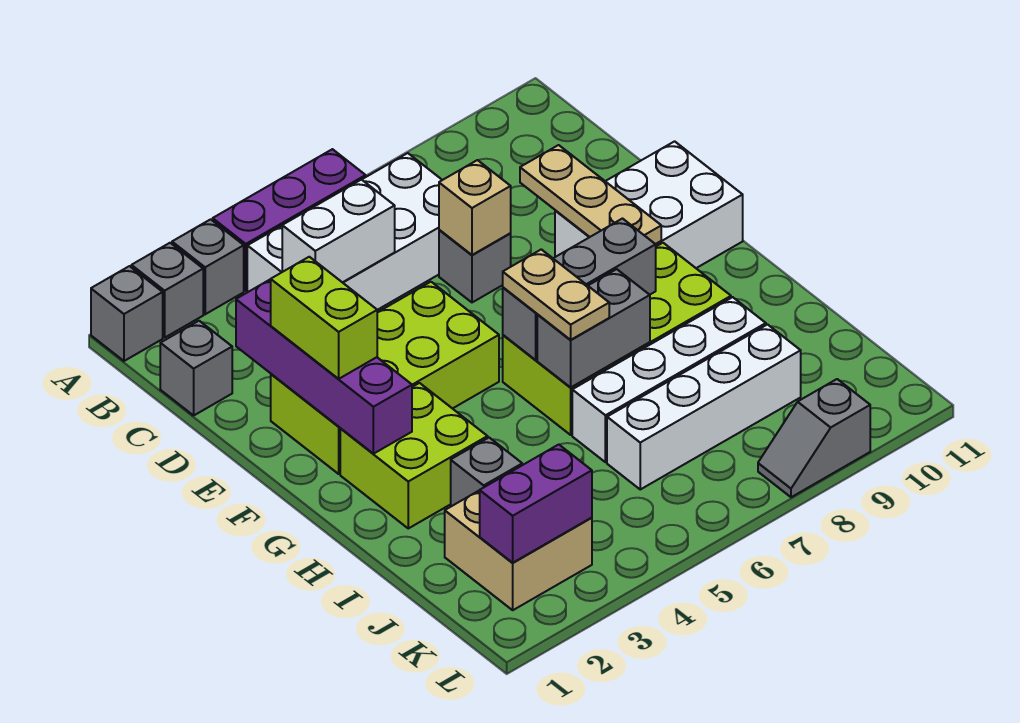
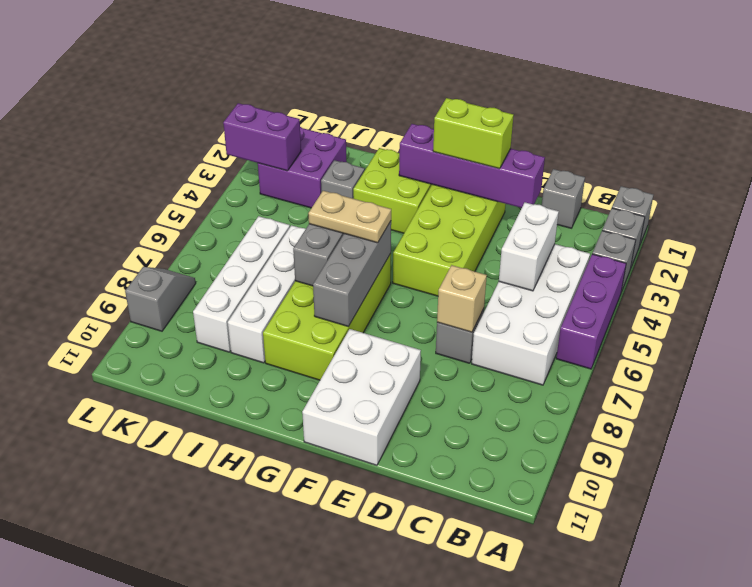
tan 1x3 plate [520,145,661,244] -> none
tan 2x2 brick [445,490,592,610] -> purple 2x2 brick [258,127,347,208]
purple 1x2 brick [480,445,592,563] -> purple 1x2 brick turned to [223,103,301,171]

